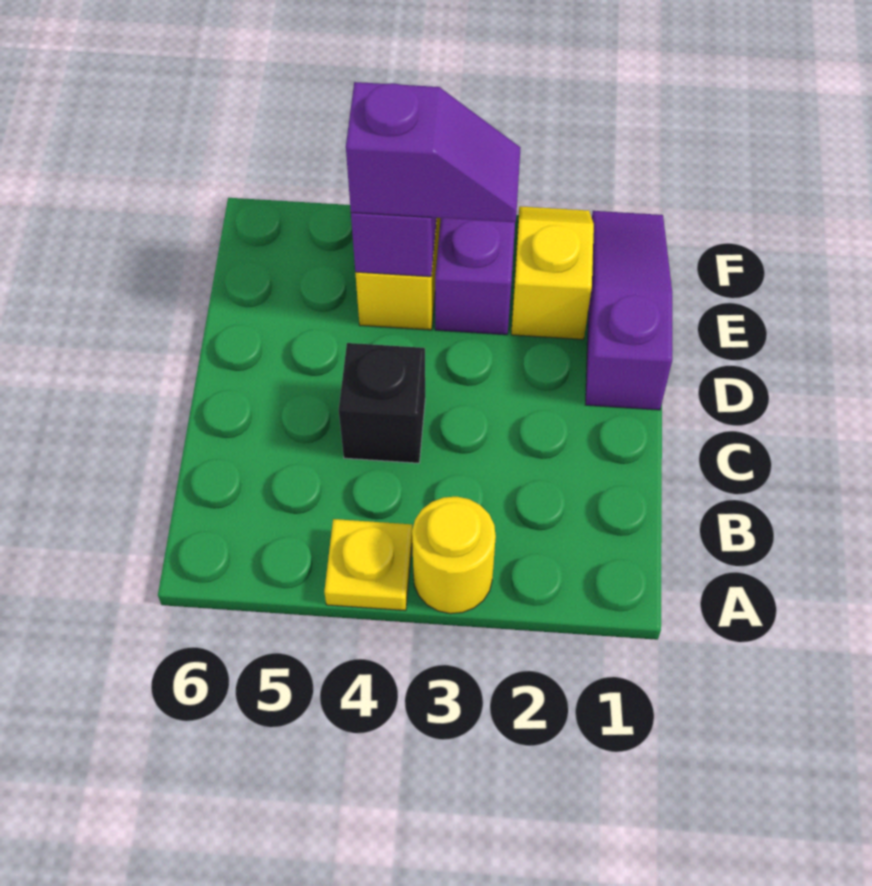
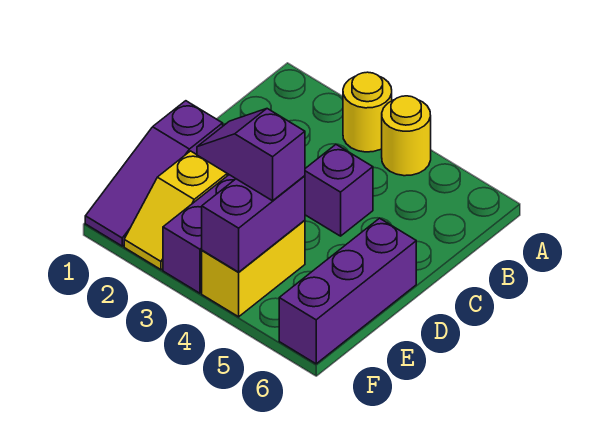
yellow 1x1 plate [324,519,412,611] -> yellow 1x1 round brick [382,96,431,176]
black 1x1 brick [339,343,425,463] -> purple 1x1 brick [305,144,373,236]
none -> purple 1x3 brick [279,218,416,364]

